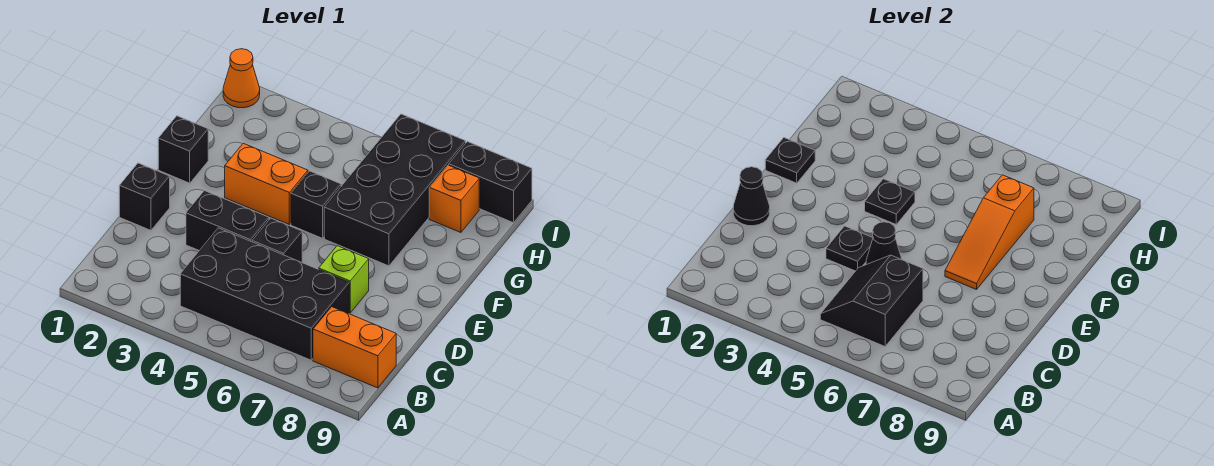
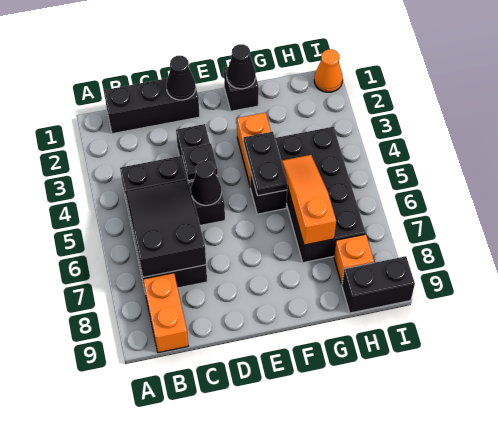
black 2x2 slope [820,255,923,346] -> black 2x3 slope [125,179,206,277]
black 1x1 brick [119,163,170,230] -> black 1x3 brick [104,74,200,134]
lime 1x1 brick [319,246,369,313] -> none
orange 1x3 slope [945,175,1034,290] -> orange 1x3 slope turned to [282,155,336,245]
black 1x1 plate [765,138,815,183] -> black 1x1 cone [227,44,256,89]
black 1x1 plate [865,179,915,224] -> black 1x2 plate [244,132,287,196]
black 2x4 brick [324,114,466,266] -> black 2x4 brick turned to [275,127,366,263]
black 1x2 brick [449,141,532,223] -> black 1x2 brick turned to [342,256,415,313]

